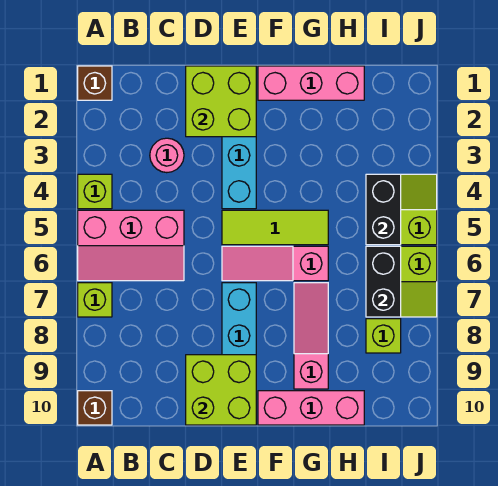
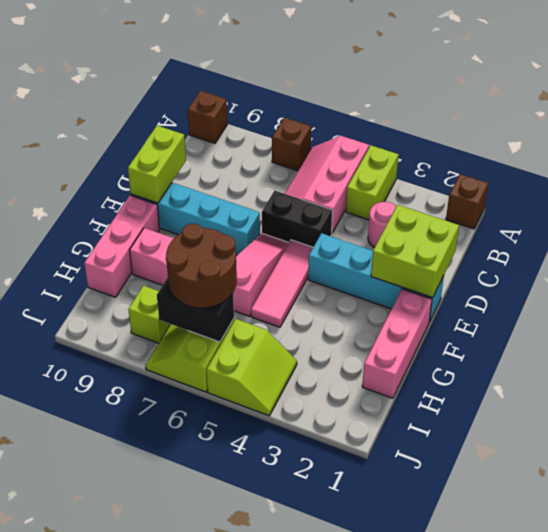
lime 1x1 brick [78,174,112,209] -> lime 1x2 brick [346,146,398,220]
lime 1x1 brick [78,283,112,317] -> brown 1x1 brick [272,118,311,171]
lime 2x2 brick [186,355,256,425] -> lime 1x2 brick [128,126,186,203]
lime 1x3 tile [222,210,328,245] -> pink 1x3 tile [251,240,313,327]
none -> brown 2x2 round brick [166,224,237,308]
black 1x2 brick [366,174,401,245] -> black 1x2 brick moved to [262,191,333,247]

